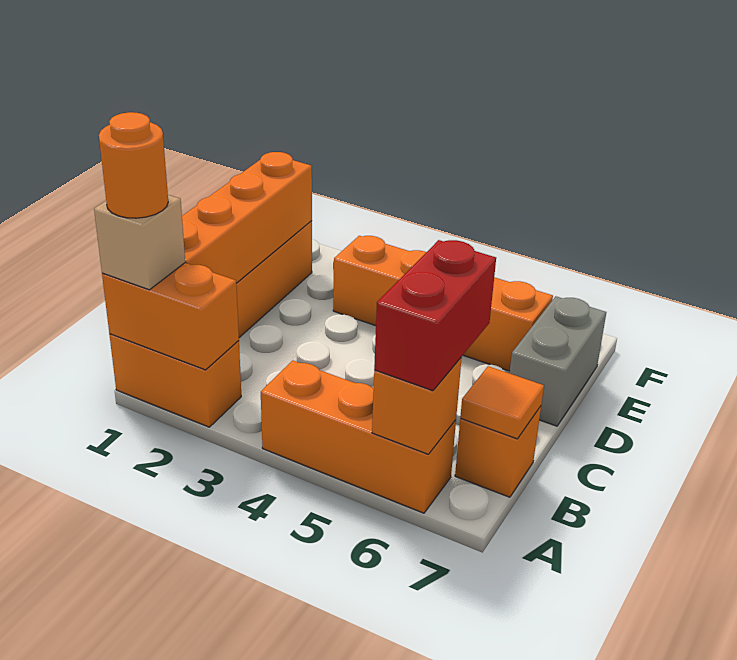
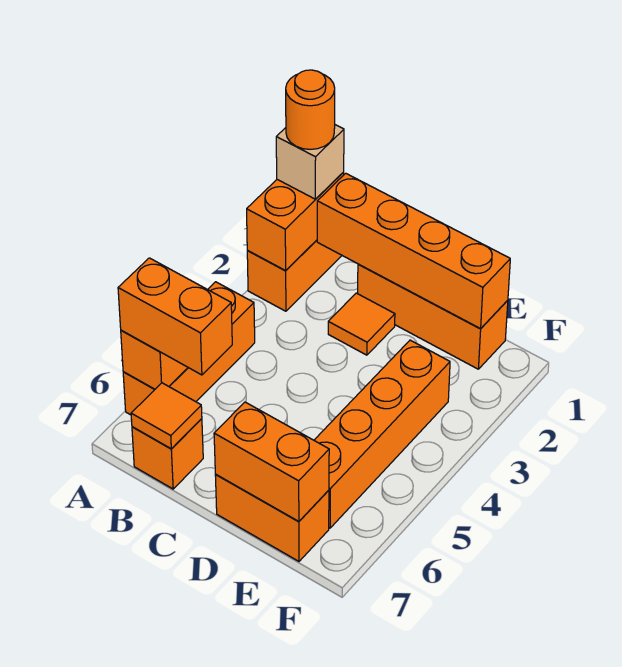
red 1x2 brick [374,240,496,391] -> orange 1x2 brick [118,258,232,375]
none -> orange 1x1 tile [328,293,395,355]
grey 1x2 brick [510,296,606,426] -> orange 1x2 brick [215,475,329,561]
none -> orange 1x2 brick [214,402,329,521]

